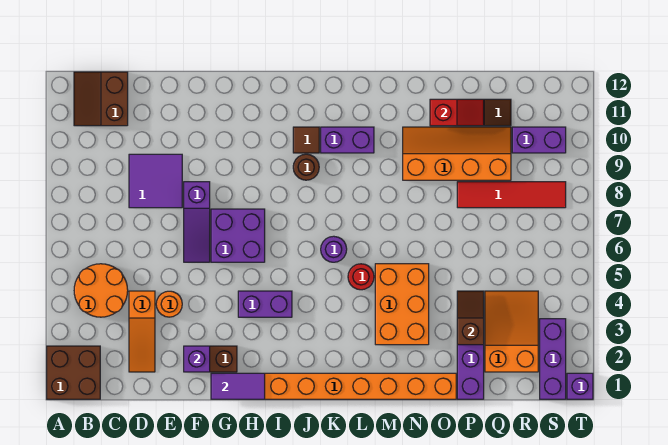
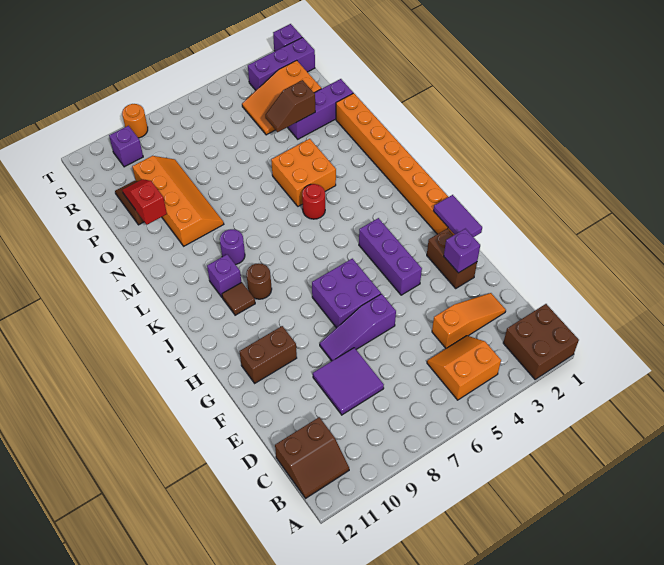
orange 2x2 round brick [74,264,128,317] -> orange 2x2 slope [427,336,501,400]
orange 1x1 round brick [156,291,182,317] -> orange 1x1 round brick moved to [122,104,148,138]
purple 1x3 slope [184,182,210,262] -> purple 1x3 slope turned to [320,294,396,361]
none -> brown 1x2 brick [240,326,297,383]
purple 1x2 brick [238,291,292,317] -> purple 1x3 brick [359,218,422,295]
purple 1x1 round brick [321,236,347,262] -> purple 1x1 round brick moved to [220,229,245,265]
purple 1x2 brick [321,127,374,153] -> purple 1x1 brick [207,254,241,297]
orange 2x3 brick [375,264,429,345] -> orange 2x2 brick [271,139,336,206]
orange 2x4 slope [403,127,511,180] -> orange 2x4 slope turned to [132,156,224,246]
red 1x4 tile [457,182,566,208] -> none
purple 1x2 brick [512,127,566,153] -> purple 1x1 brick [109,126,143,167]

